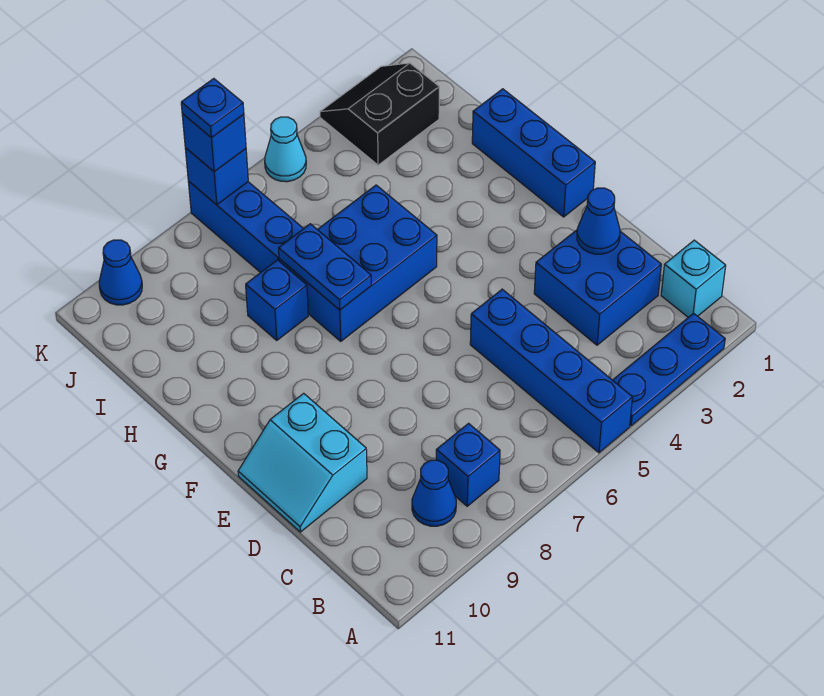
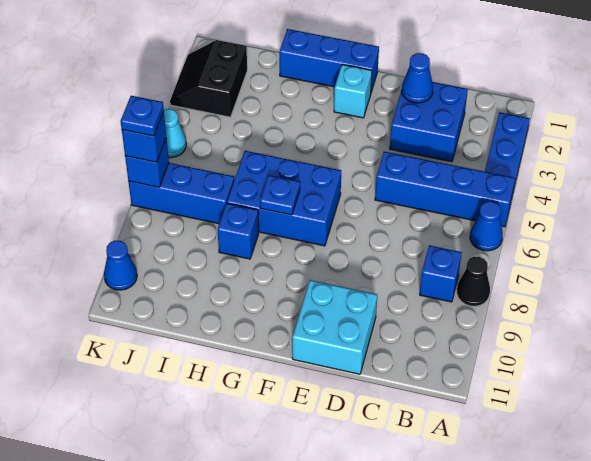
none -> black 1x1 cone [457,257,490,306]
cyan 1x1 brick [661,240,726,317] -> cyan 1x1 brick moved to [334,65,372,118]
blue 1x1 cone [412,460,456,526] -> blue 1x1 cone moved to [470,201,503,251]
cyan 2x2 slope [238,393,367,532] -> cyan 2x2 brick [292,280,377,374]
blue 2x3 brick [279,185,437,341] -> blue 2x3 brick turned to [227,151,341,246]
blue 1x2 plate [279,224,371,310] -> blue 1x1 plate [260,175,300,215]

